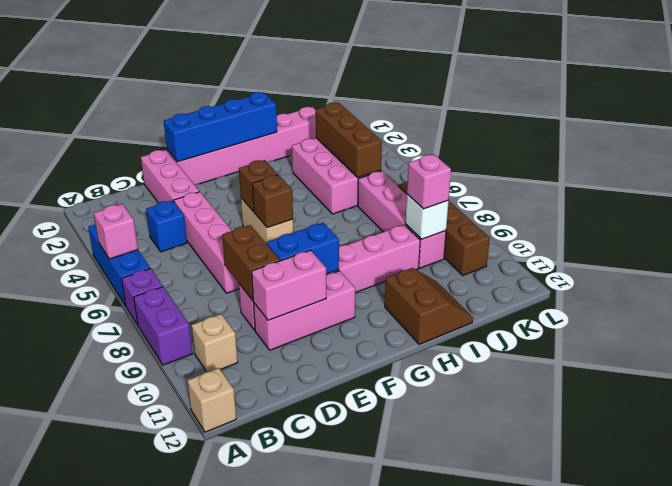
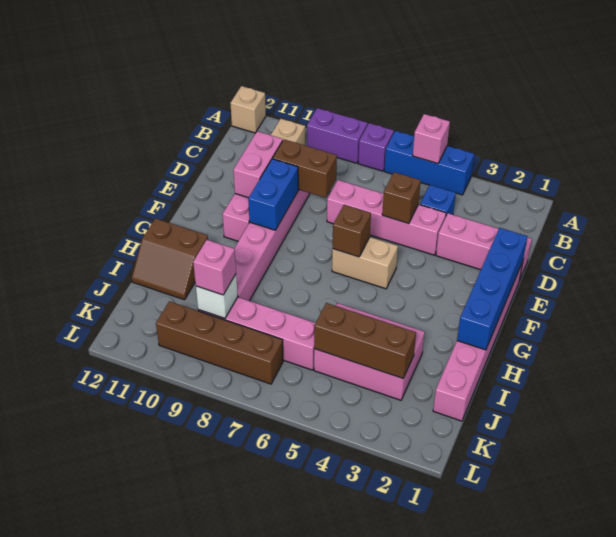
brown 1x1 brick [239,160,278,212] -> brown 1x1 brick moved to [382,172,421,224]

